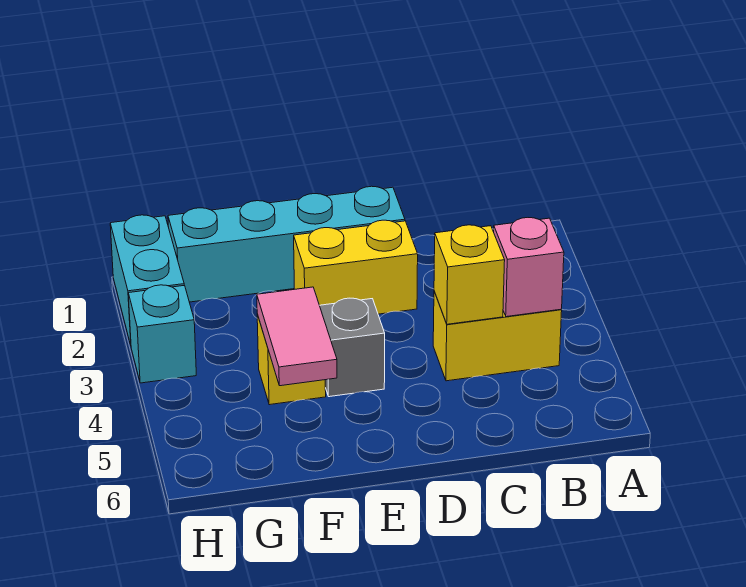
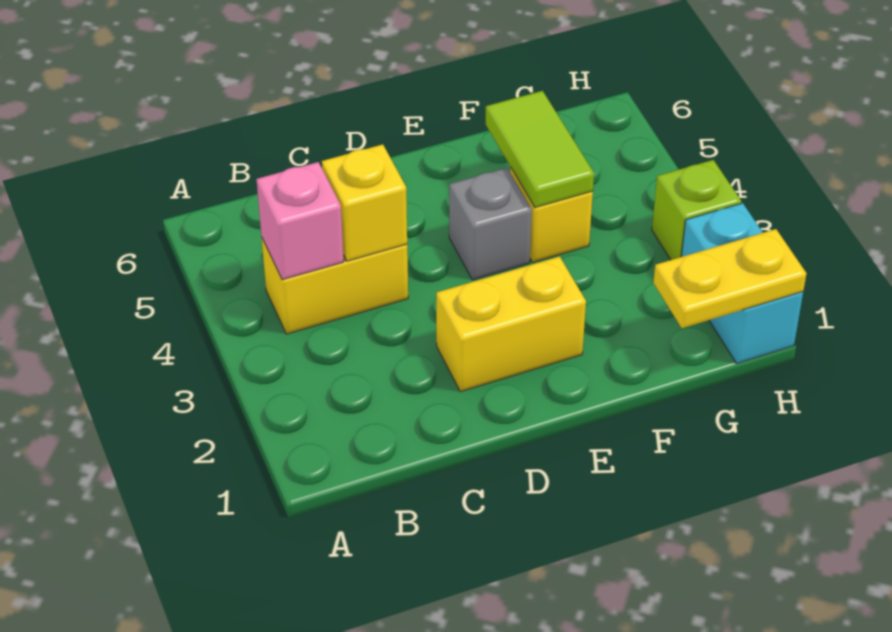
cyan 1x4 brick [168,186,405,302] -> none
pink 1x2 tile [257,287,337,386] -> lime 1x2 tile [486,91,594,208]
none -> yellow 1x2 plate [653,229,806,328]
cyan 1x1 brick [128,285,196,383] -> lime 1x1 brick [652,160,741,260]

